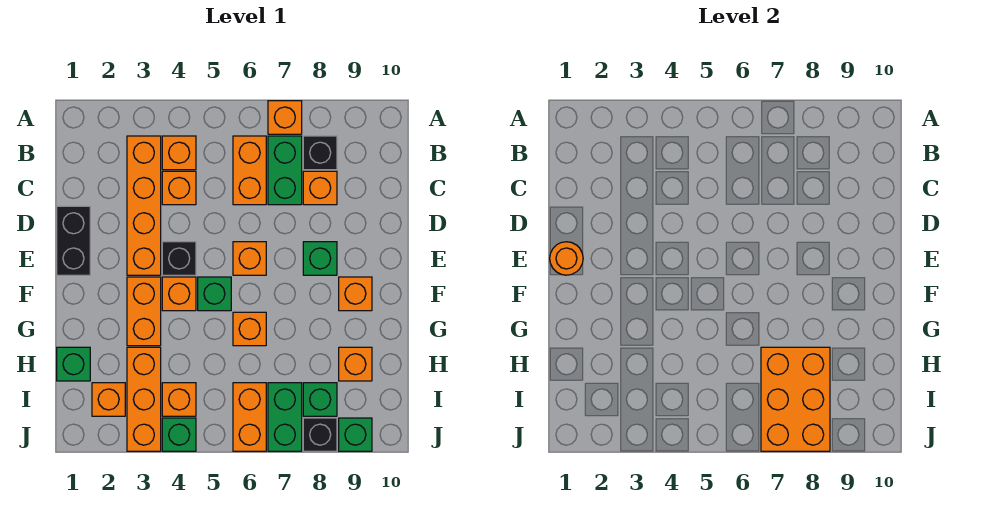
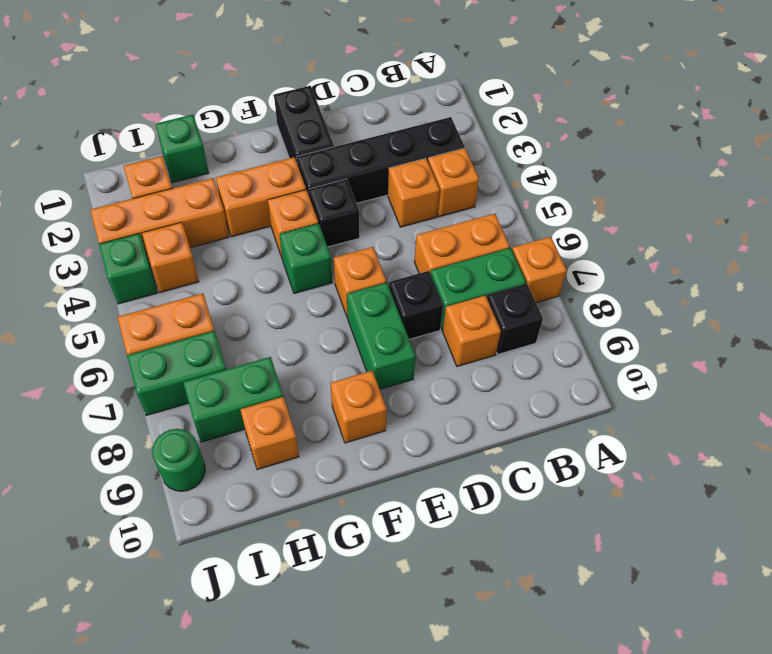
orange 1x4 brick [127,136,161,275] -> black 1x4 brick [297,117,464,203]
black 1x2 brick [57,206,90,275] -> black 1x2 brick turned to [274,86,334,162]
orange 1x1 round brick [550,242,583,275] -> none
green 1x1 brick [303,242,337,275] -> green 1x2 brick [347,282,416,389]
orange 1x1 brick [233,312,266,346] -> none
orange 2x3 brick [761,347,830,451] -> none
green 1x1 brick [303,383,337,416] -> green 1x2 brick [183,357,283,442]
black 1x1 brick [303,418,337,451] -> black 1x1 brick moved to [389,271,443,339]
green 1x1 brick [339,418,372,451] -> green 1x1 round brick [152,429,205,491]

